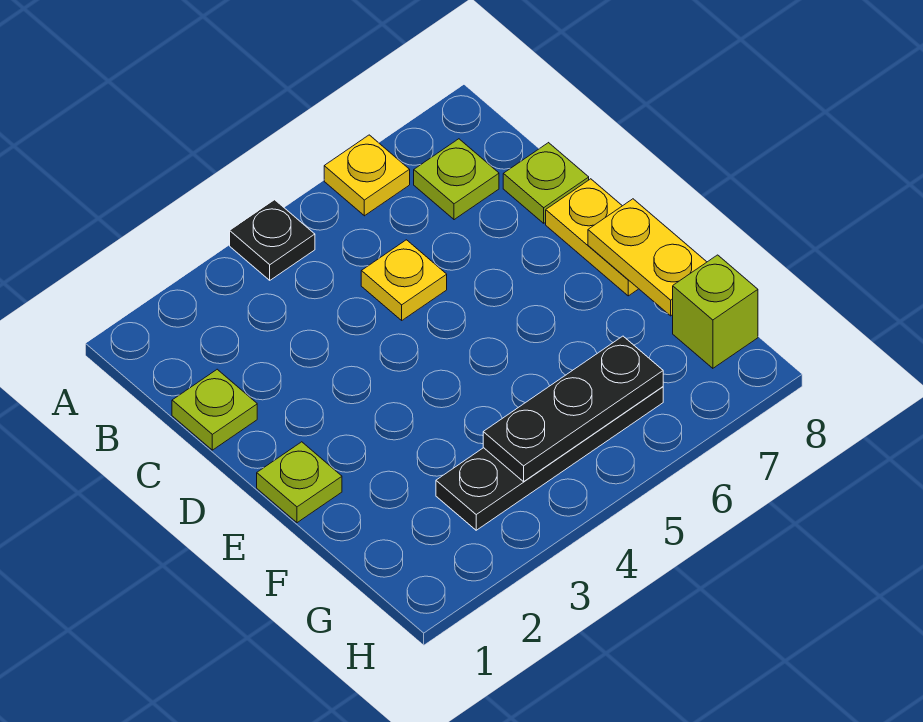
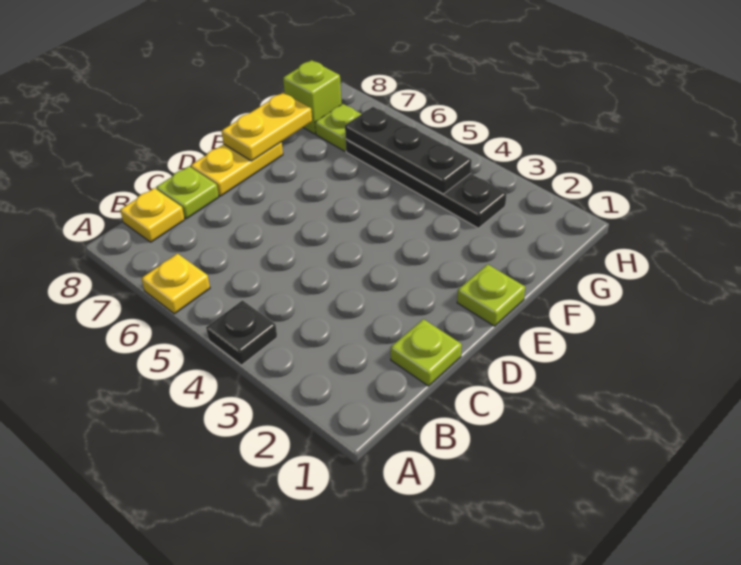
lime 1x1 plate [414,139,499,220] -> lime 1x1 plate moved to [315,104,361,151]
yellow 1x1 plate [361,240,447,320] -> yellow 1x1 plate moved to [120,188,185,242]

